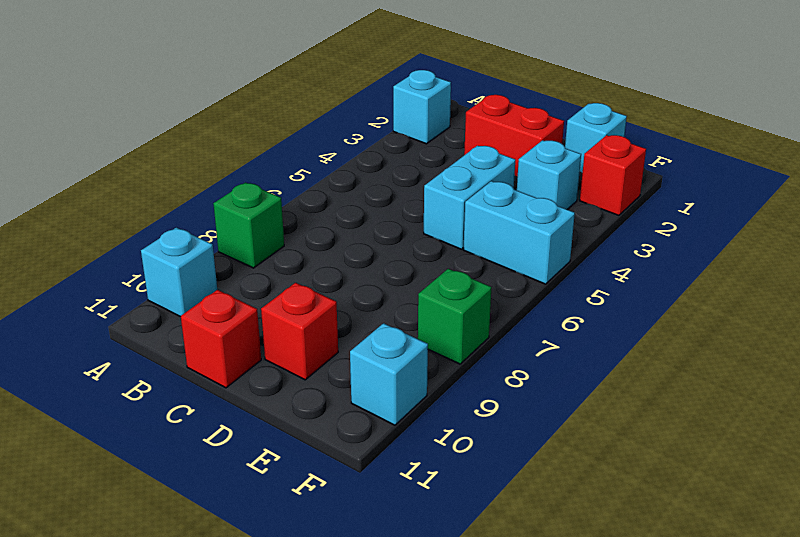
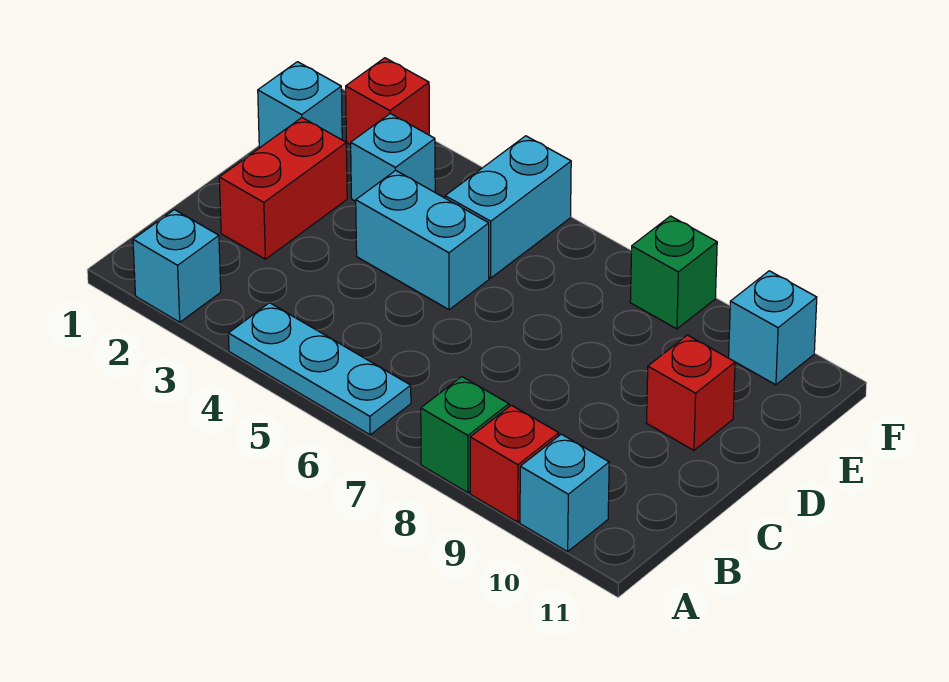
none -> cyan 1x3 plate [228,303,411,435]
red 1x1 brick [181,290,261,388] -> red 1x1 brick moved to [470,405,559,522]

